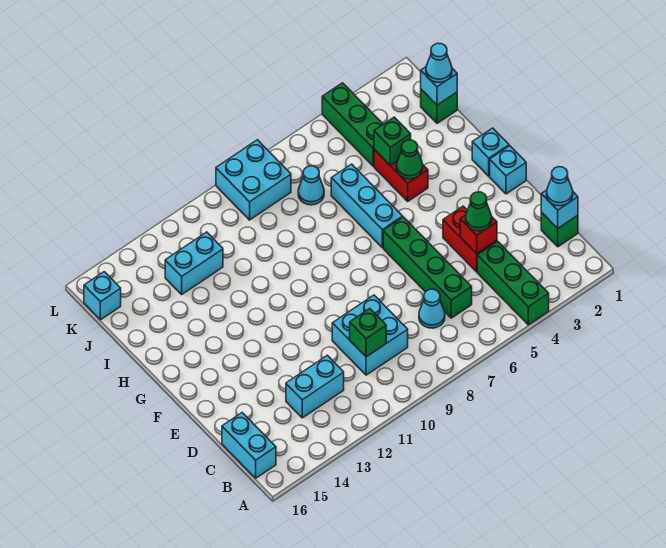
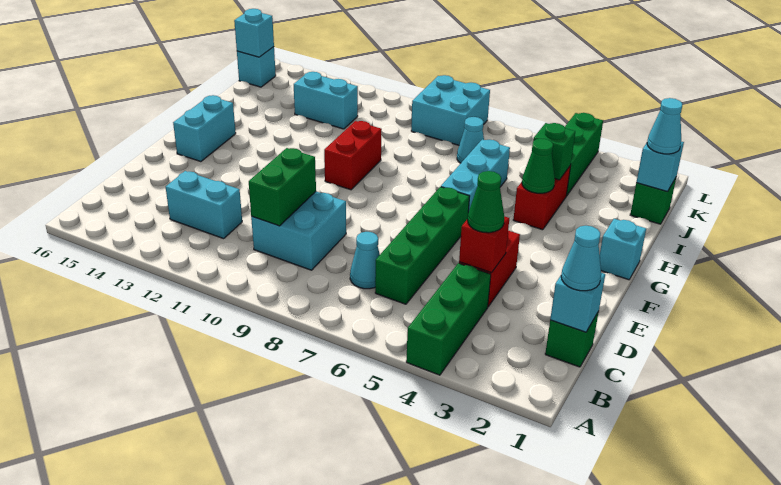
cyan 1x2 brick [222,413,276,478] -> cyan 1x2 brick moved to [173,95,236,162]
green 1x1 brick [350,309,386,357] -> green 1x2 brick [249,148,316,226]
cyan 1x1 brick [490,146,526,194] -> cyan 1x1 brick moved to [234,9,274,57]
none -> red 1x2 brick [324,121,382,190]

